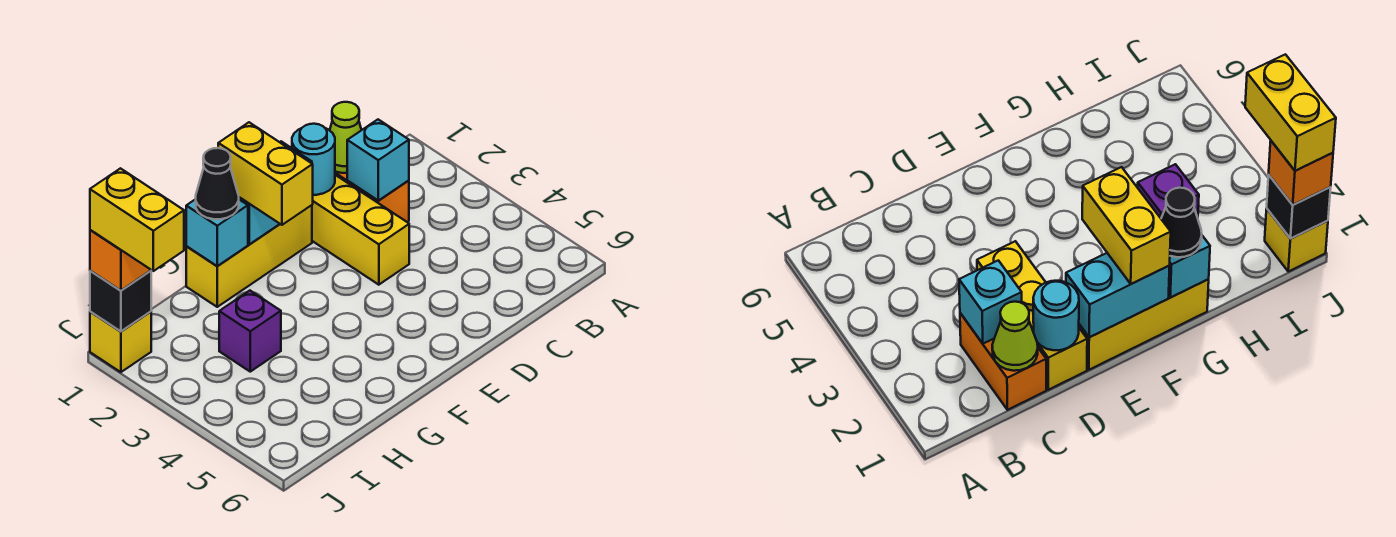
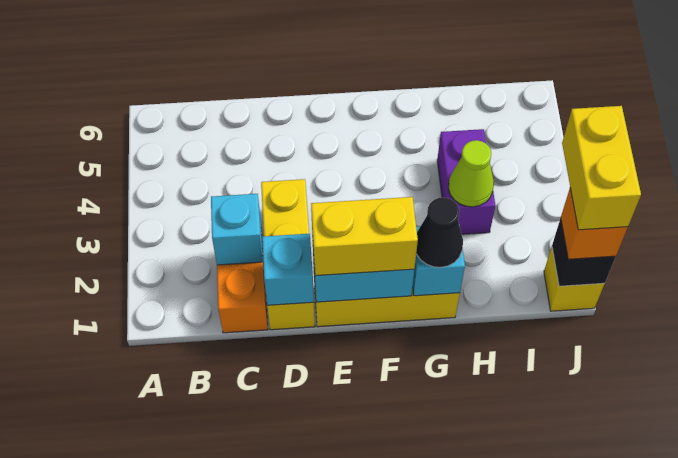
lime 1x1 cone [330,102,361,173] -> lime 1x1 cone moved to [449,140,494,207]
cyan 1x1 round brick [292,124,335,195] -> cyan 1x1 brick [262,234,314,305]
yellow 1x2 brick [218,122,313,225] -> yellow 1x2 brick turned to [311,197,418,276]
purple 1x1 brick [219,291,281,372] -> purple 1x2 brick [437,129,495,234]

